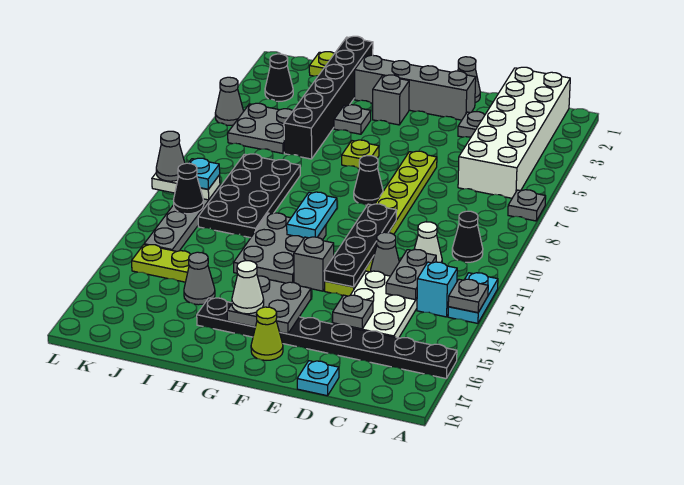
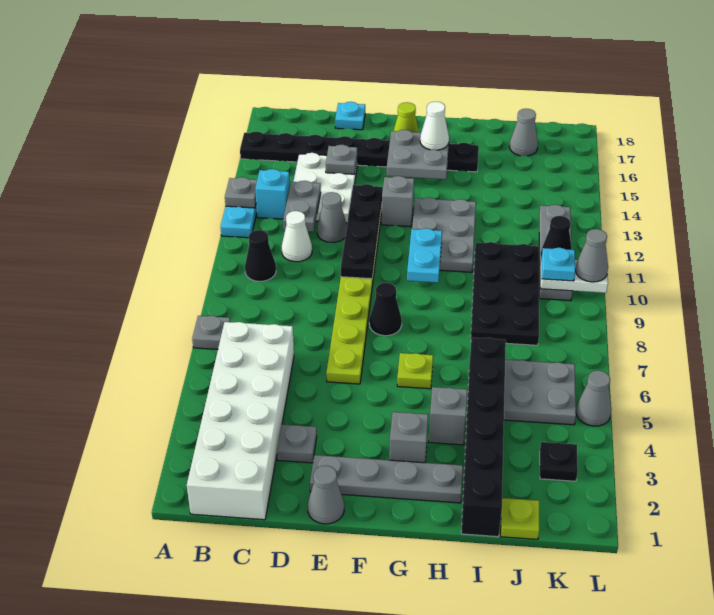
grey 1x4 brick [355,55,476,120] -> grey 1x4 plate [310,455,463,503]
grey 1x1 plate [334,105,371,134] -> grey 1x1 brick [429,387,467,445]
grey 1x1 cone [184,252,215,305] -> grey 1x1 cone moved to [510,109,538,156]
lime 1x2 plate [132,245,191,282] -> none
black 1x1 cone [265,54,293,101] -> black 1x1 plate [540,442,578,481]

